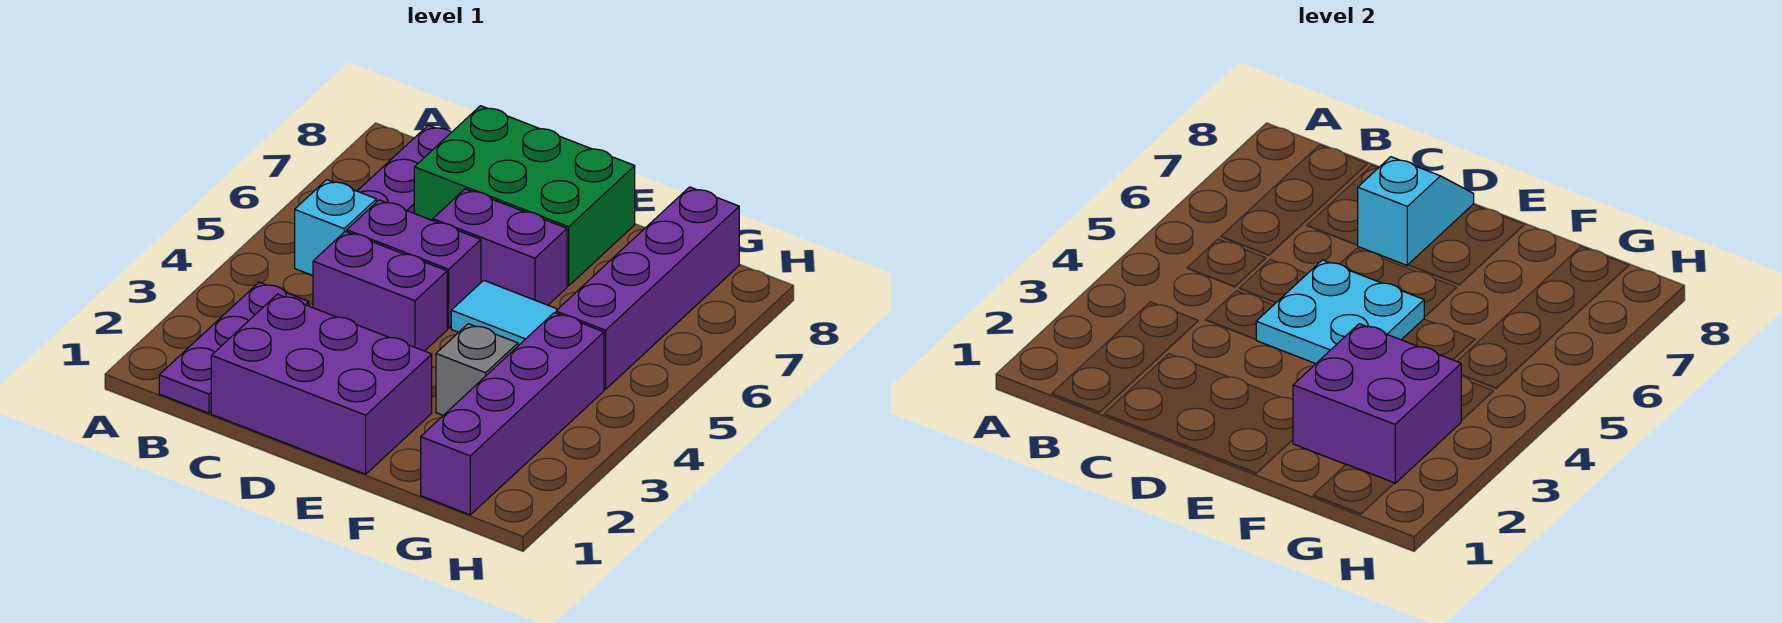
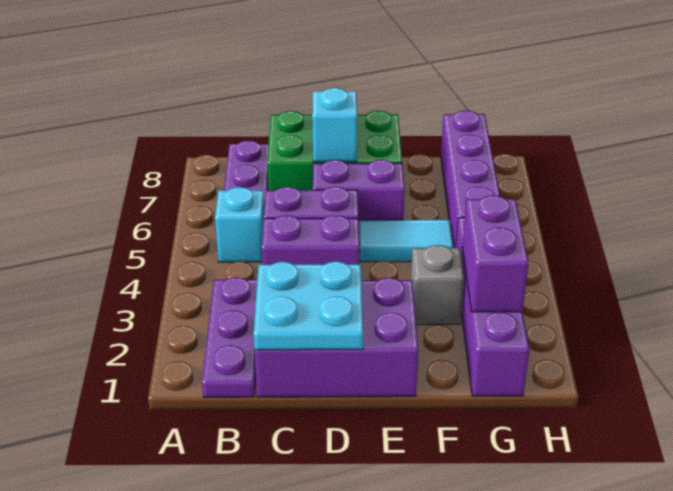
cyan 2x2 plate [1256,260,1424,364] -> cyan 2x2 plate moved to [254,262,363,350]
purple 2x2 brick [1293,324,1461,483] -> purple 1x2 brick [462,195,529,312]

